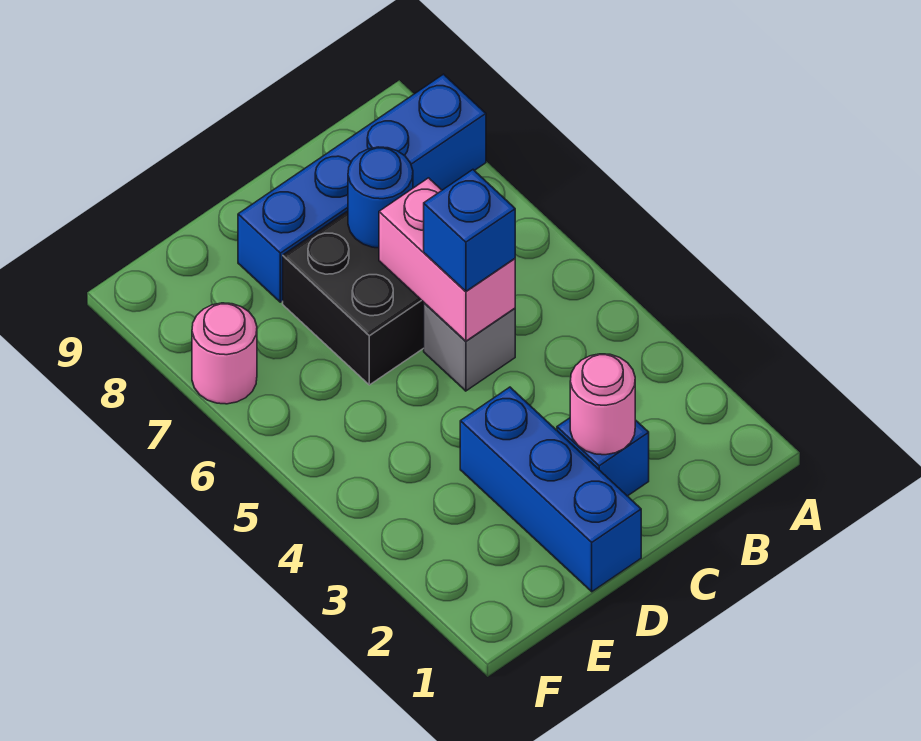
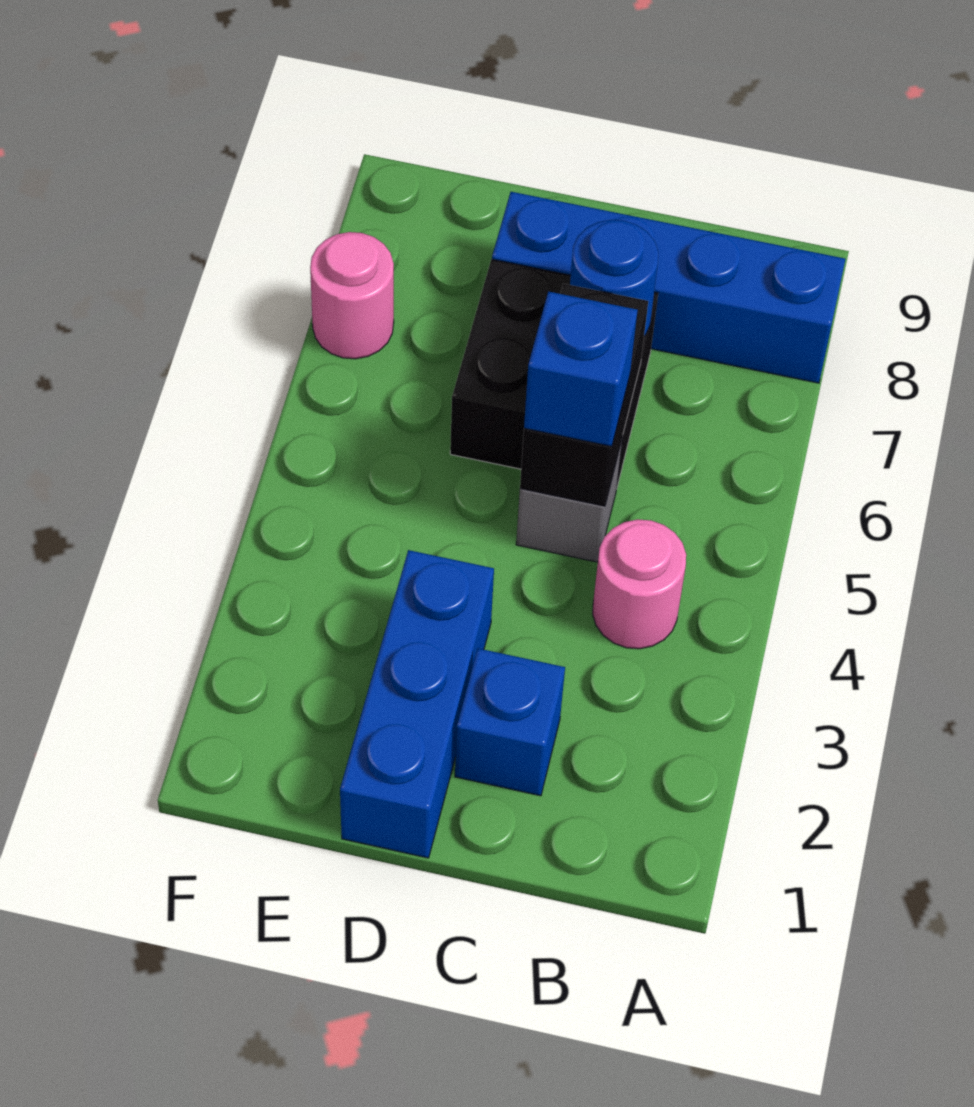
pink 1x1 round brick [570,354,635,455] -> pink 1x1 round brick moved to [593,519,686,649]
pink 1x2 brick [379,178,515,341] -> black 1x2 brick [520,284,648,506]

